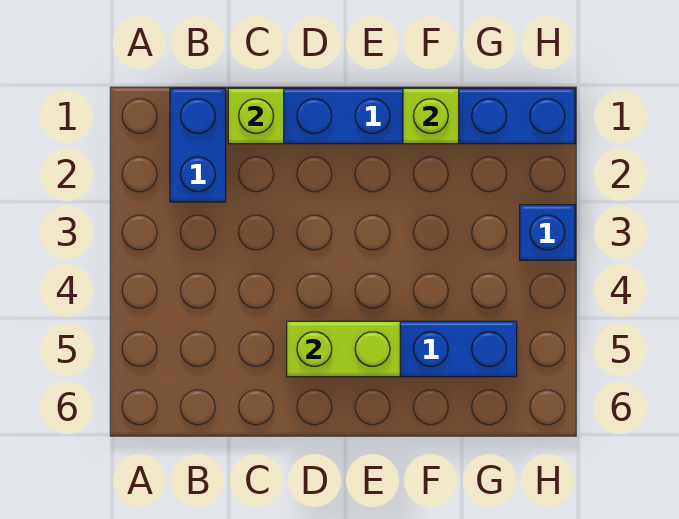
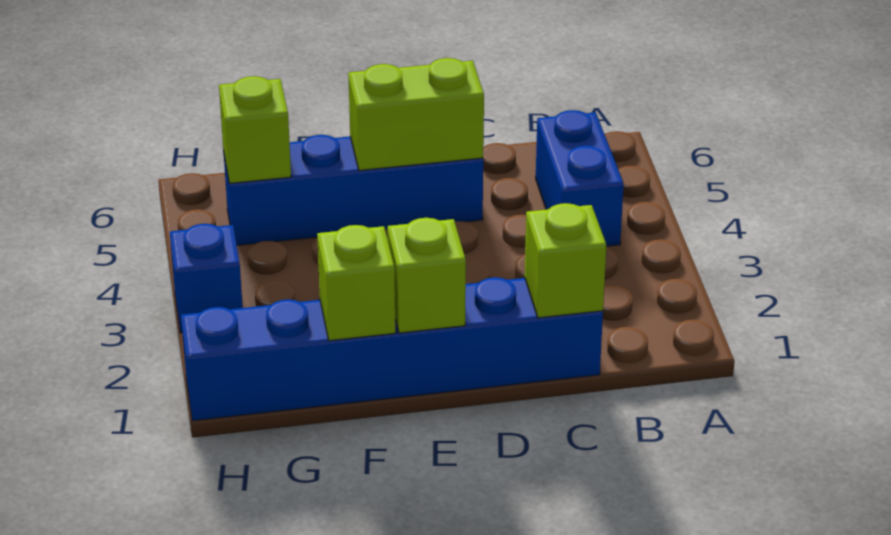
blue 1x2 brick [170,88,226,202] -> blue 1x2 brick moved to [536,110,624,246]
none -> lime 1x1 brick [388,218,466,333]
none -> lime 1x1 brick [219,76,291,183]

